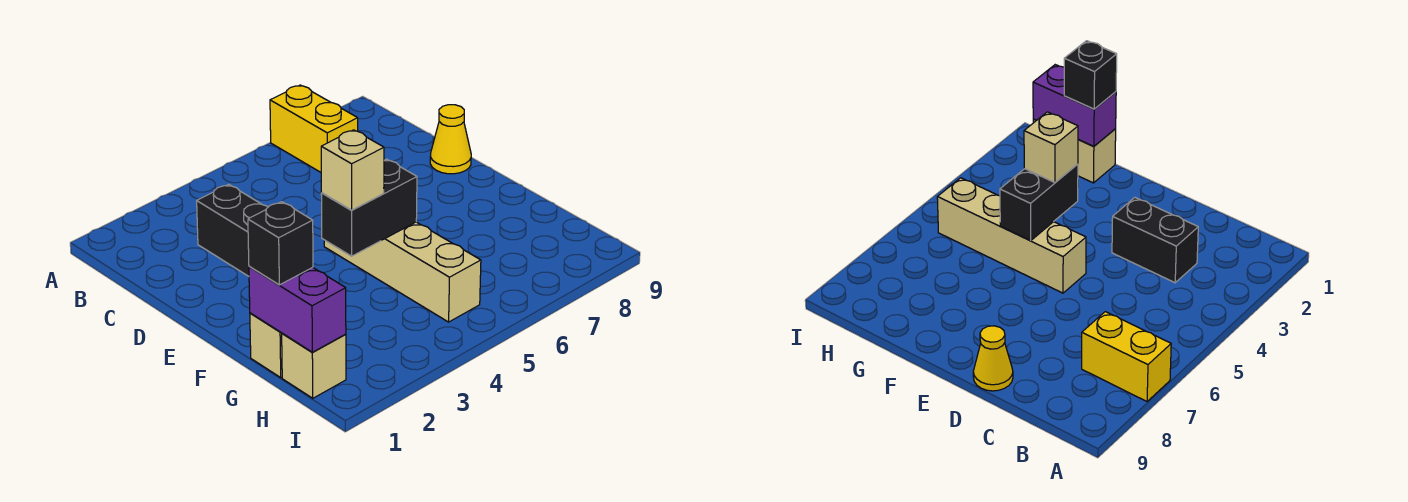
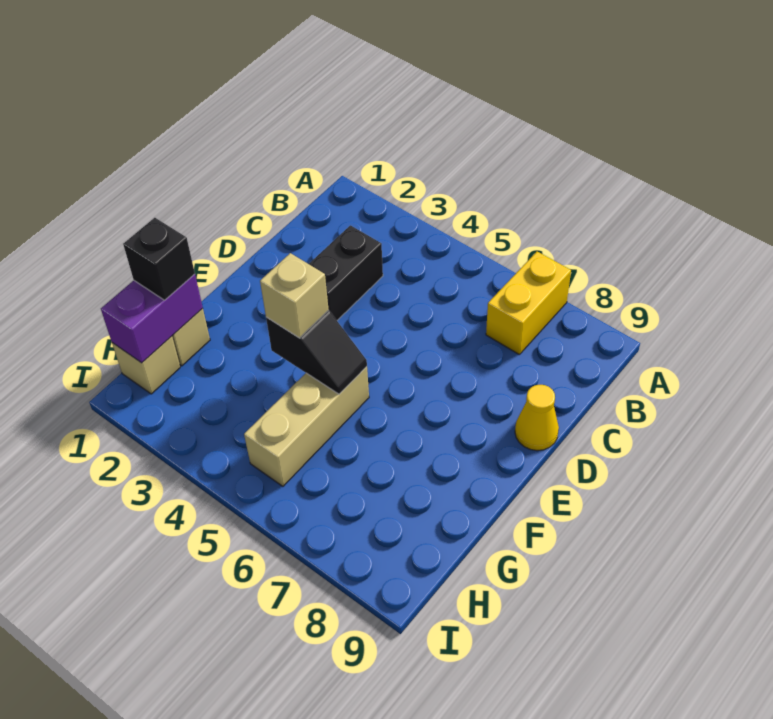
tan 1x4 brick [324,222,481,322] -> tan 1x3 brick [244,367,369,486]
black 1x2 brick [321,159,417,256] -> black 1x2 slope [266,310,367,394]

